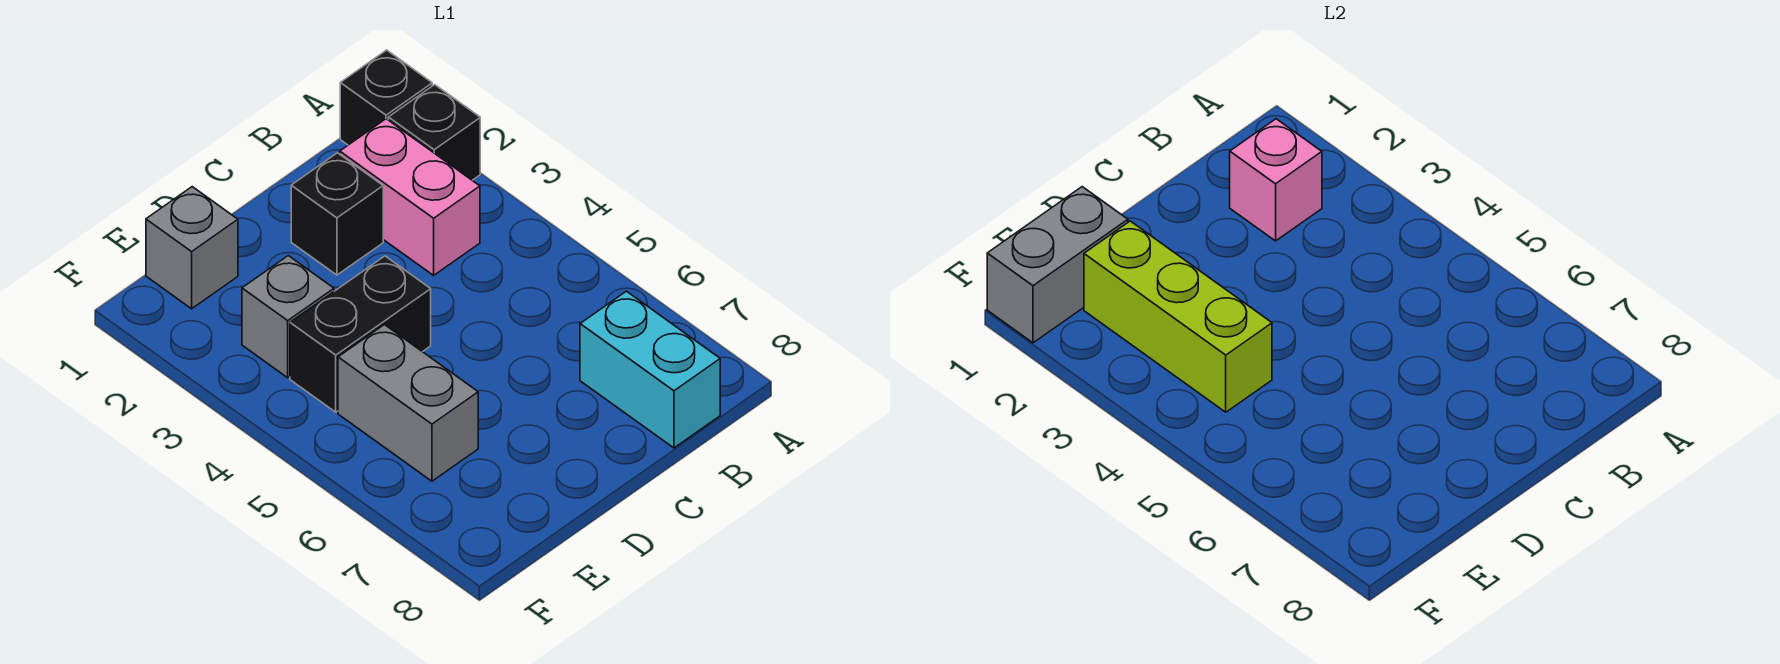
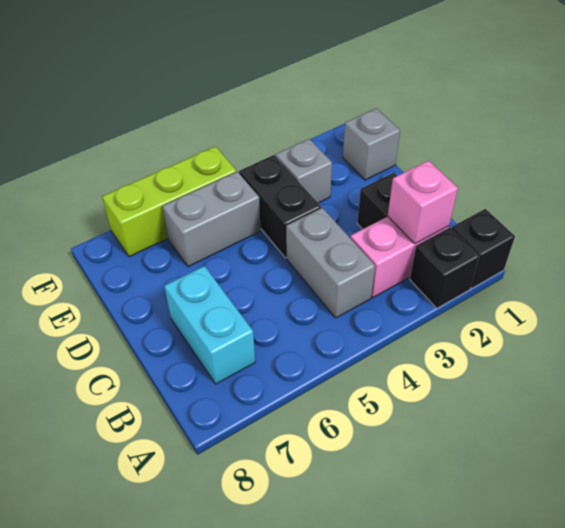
cyan 1x2 brick [580,291,720,448] -> cyan 1x2 brick turned to [164,266,255,384]
grey 1x2 brick [987,187,1128,343] -> grey 1x2 brick moved to [286,208,375,318]
lime 1x3 brick [1084,221,1272,412] -> lime 1x3 brick moved to [102,146,236,257]

